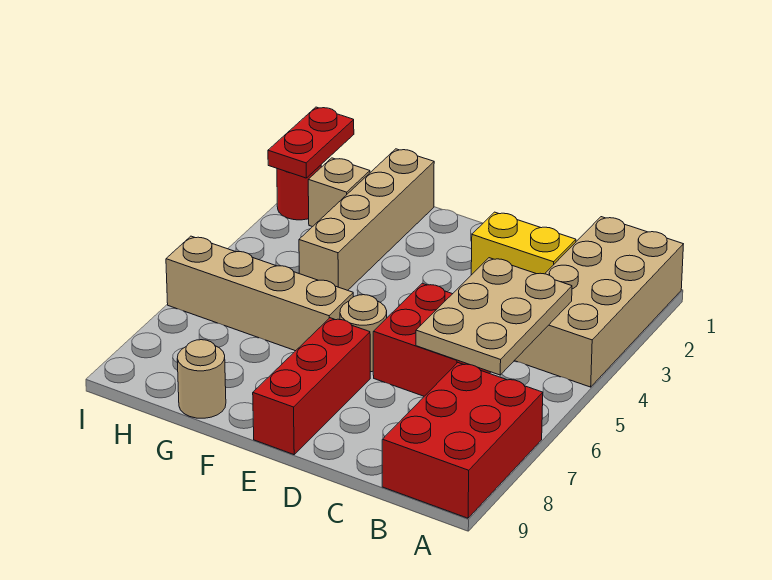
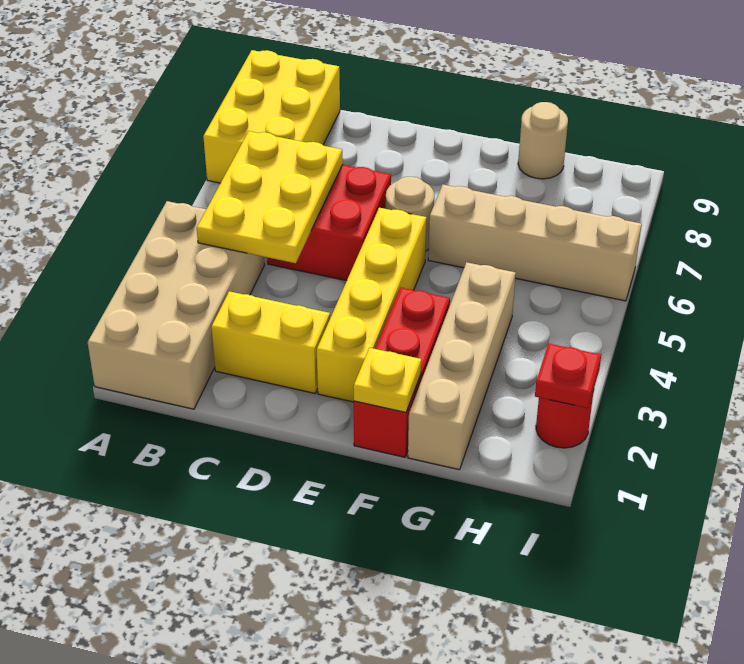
red 2x3 brick [382,363,543,518] -> yellow 2x3 brick [203,50,340,183]
tan 2x3 plate [416,258,572,375] -> yellow 2x3 plate [197,131,343,263]
none -> yellow 1x4 brick [317,208,427,402]
red 1x3 brick [253,318,370,455] -> red 1x3 brick moved to [354,288,450,457]
none -> yellow 1x1 plate [353,348,421,412]
tan 1x1 brick [308,158,370,227] -> none
red 1x2 plate [268,107,354,178] -> red 1x1 plate [535,344,601,408]

